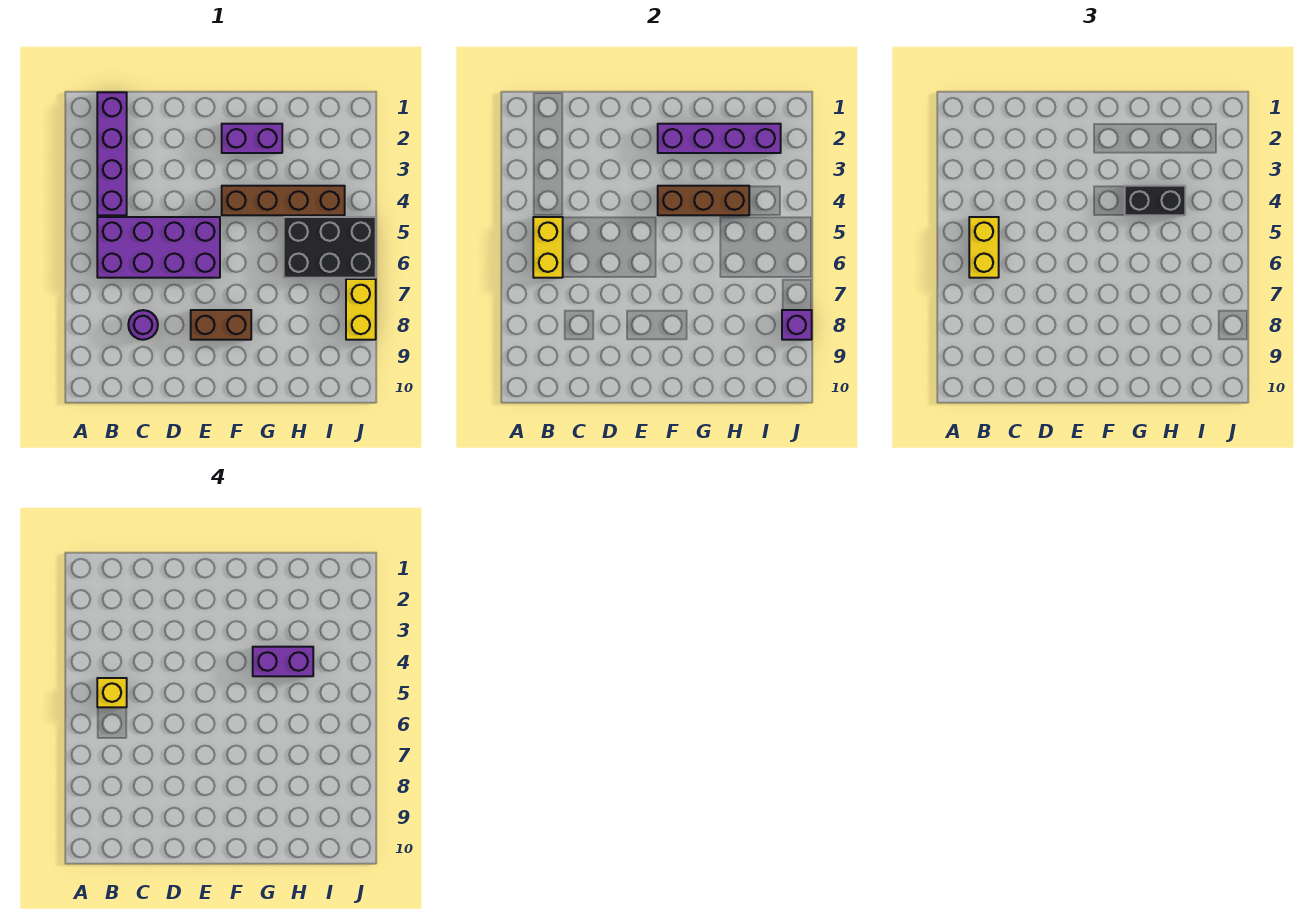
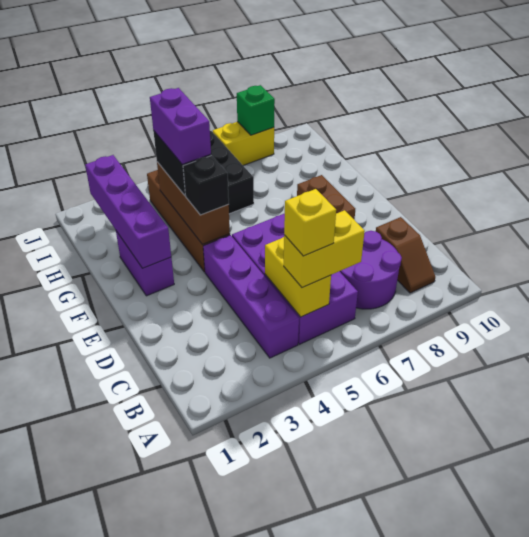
purple 1x4 brick [97,92,127,215] -> purple 1x4 brick turned to [203,235,299,358]
yellow 1x2 brick [533,217,563,278] -> yellow 1x2 brick turned to [265,237,331,317]
none -> brown 1x2 slope [376,217,435,293]
purple 1x1 round brick [128,310,158,340] -> purple 2x2 round brick [340,231,402,309]
none -> black 1x1 brick [183,155,229,215]
purple 1x1 brick [782,310,812,340] -> green 1x1 brick [237,85,275,135]

